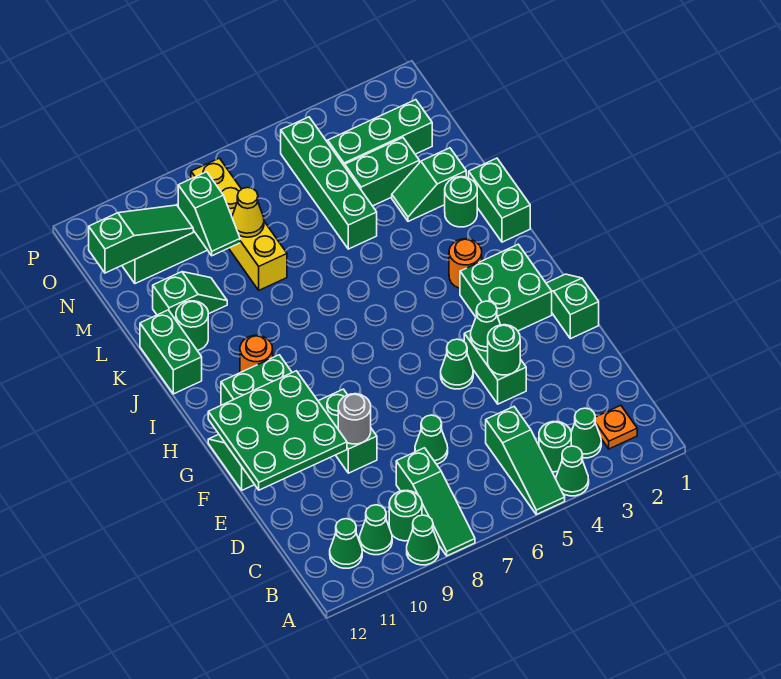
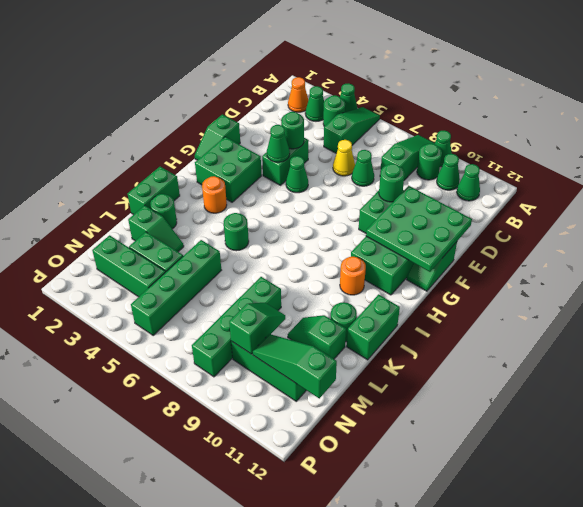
orange 1x1 plate [595,405,637,449] -> orange 1x1 cone [288,77,308,112]
grey 1x1 round brick [338,394,371,444] -> green 1x1 round brick [379,164,405,202]
none -> green 1x1 round brick [224,213,249,251]
yellow 1x4 brick [191,158,287,290] -> green 1x4 brick [192,277,281,377]
yellow 1x1 cone [232,187,264,237] -> yellow 1x1 cone moved to [333,140,355,176]

